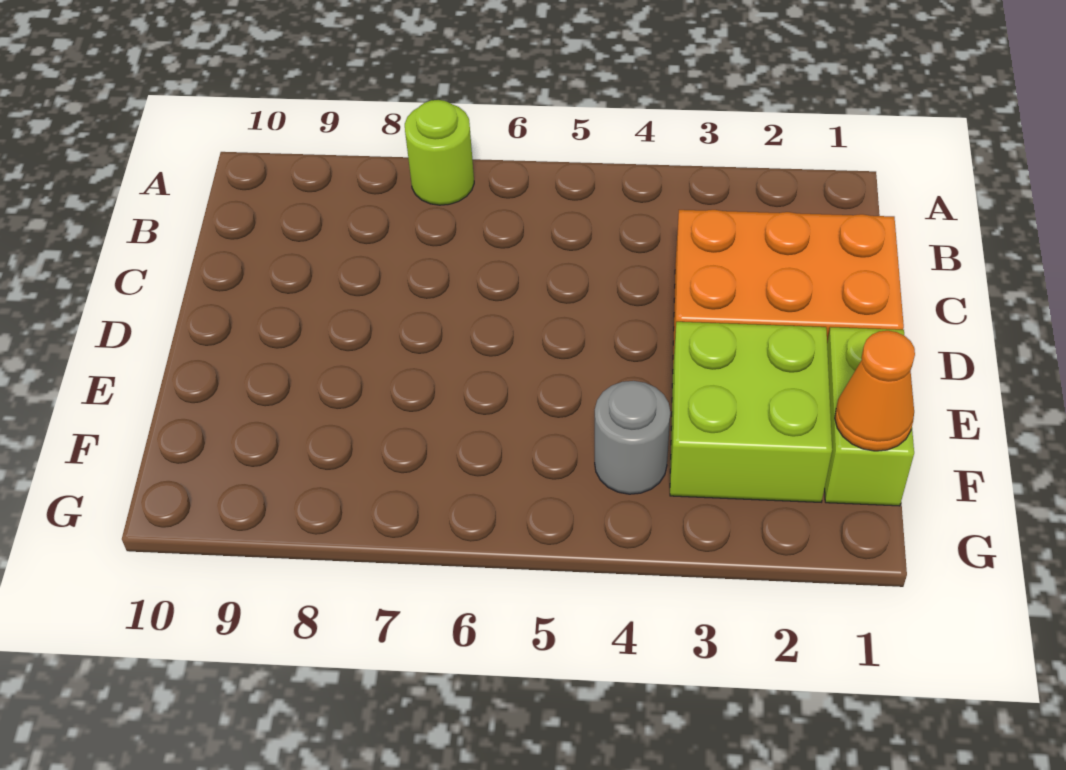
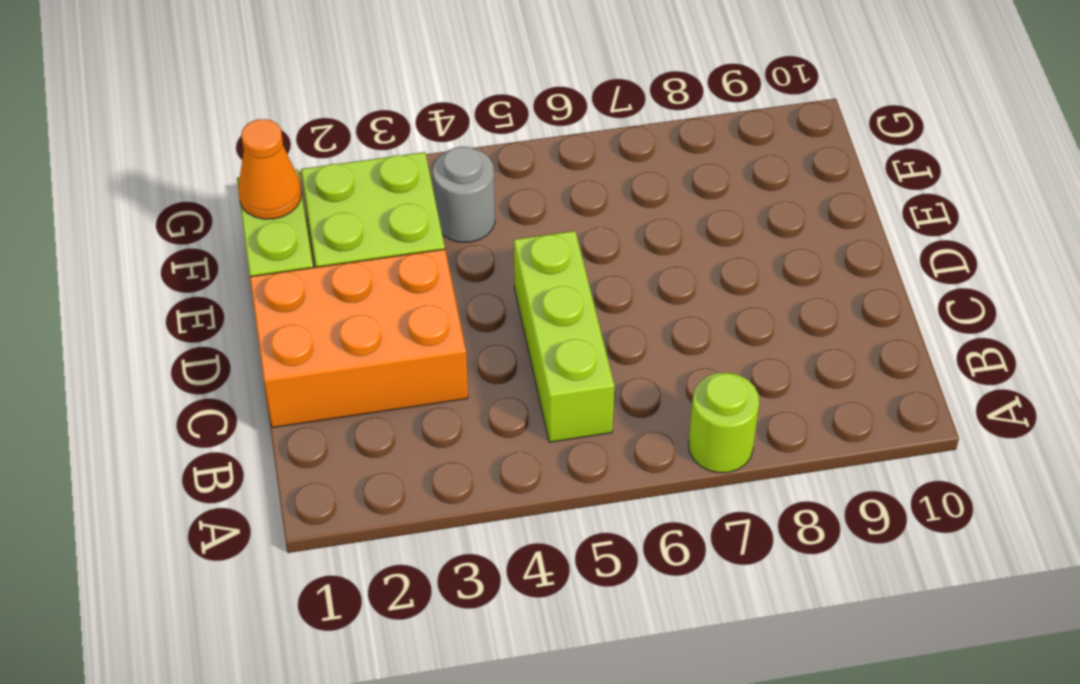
none -> lime 1x3 brick [514,231,614,442]

